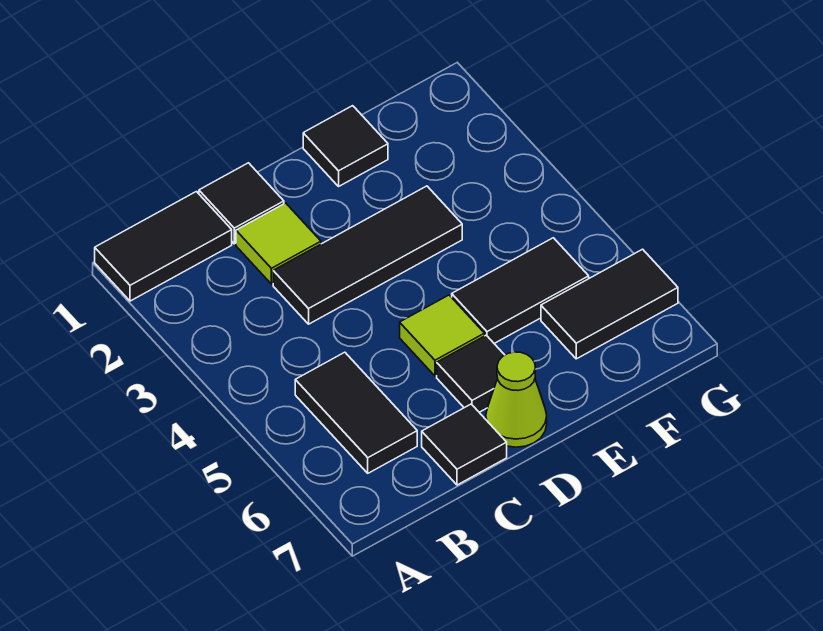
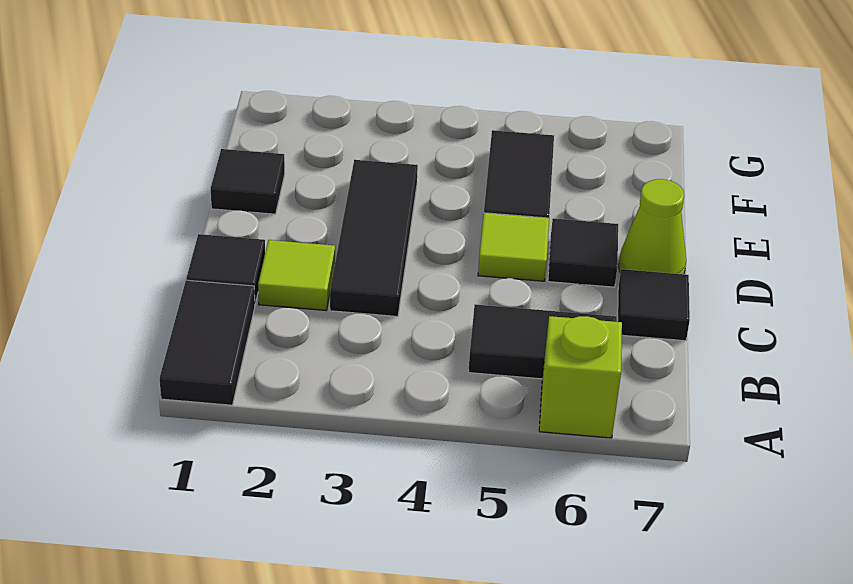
none -> lime 1x1 brick [539,316,622,438]
black 1x2 tile [541,249,678,359] -> none

